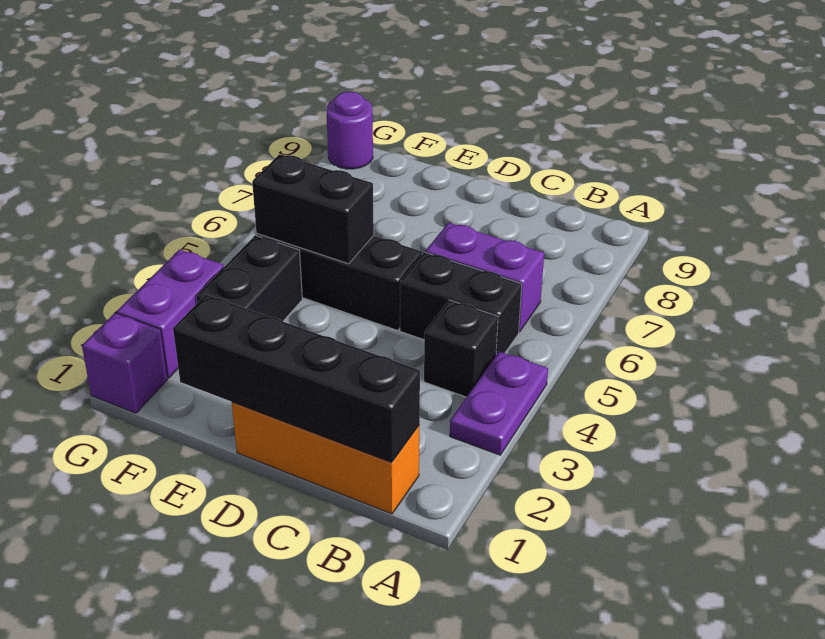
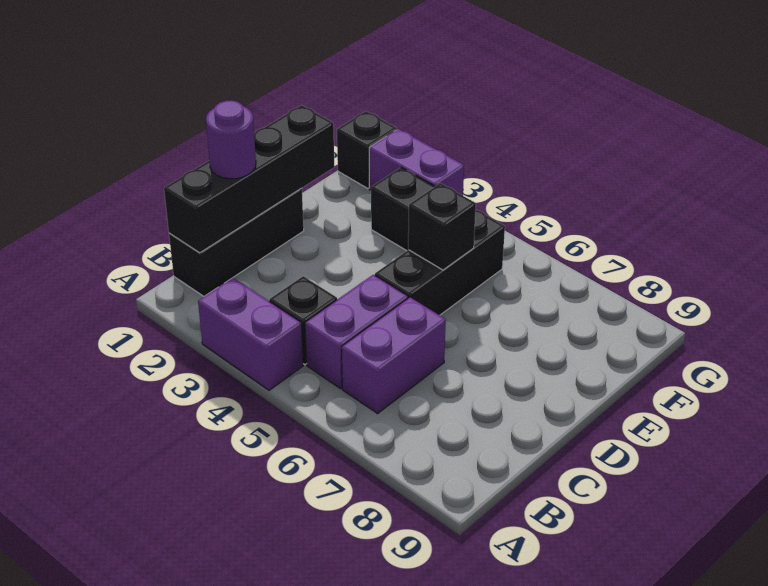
purple 1x2 plate [450,352,548,455] -> purple 1x2 brick [198,278,303,390]
orange 1x3 brick [232,402,419,514] -> black 1x3 brick [169,188,304,296]
black 1x2 brick [400,252,522,355] -> purple 1x2 brick [305,275,408,389]
black 1x2 brick [252,154,374,264] -> black 1x1 brick [408,183,476,270]
purple 1x1 brick [82,313,167,413] -> black 1x1 brick [337,111,397,189]
purple 1x1 round brick [326,92,373,169] -> purple 1x1 round brick moved to [206,100,256,179]

